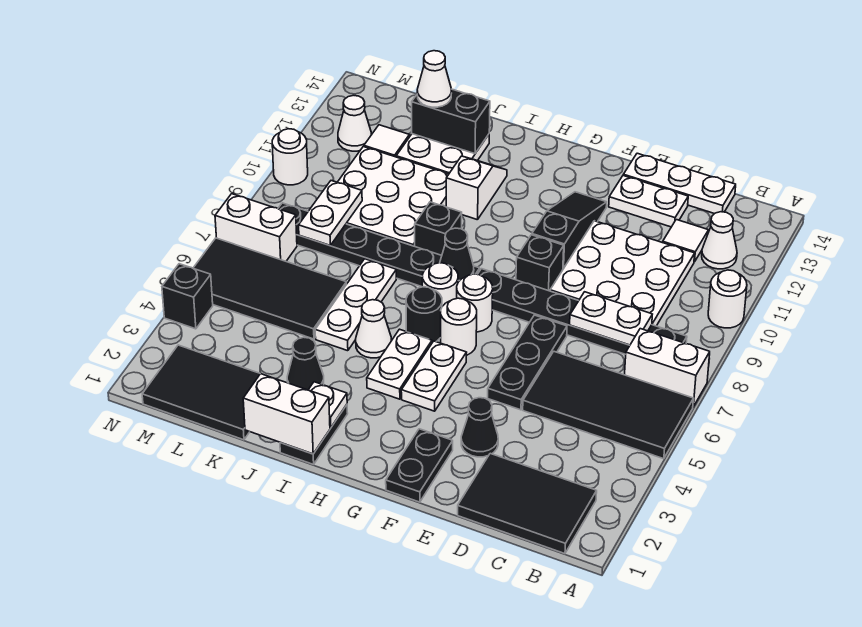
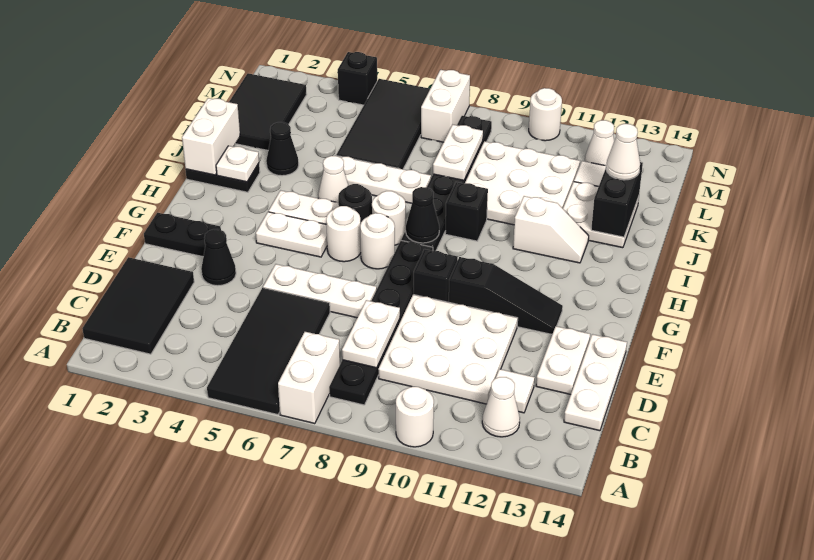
black 1x3 plate [488,315,567,410] -> white 1x3 plate [263,264,377,318]
white 1x2 plate [299,181,362,245] -> white 1x2 plate turned to [433,125,483,180]

